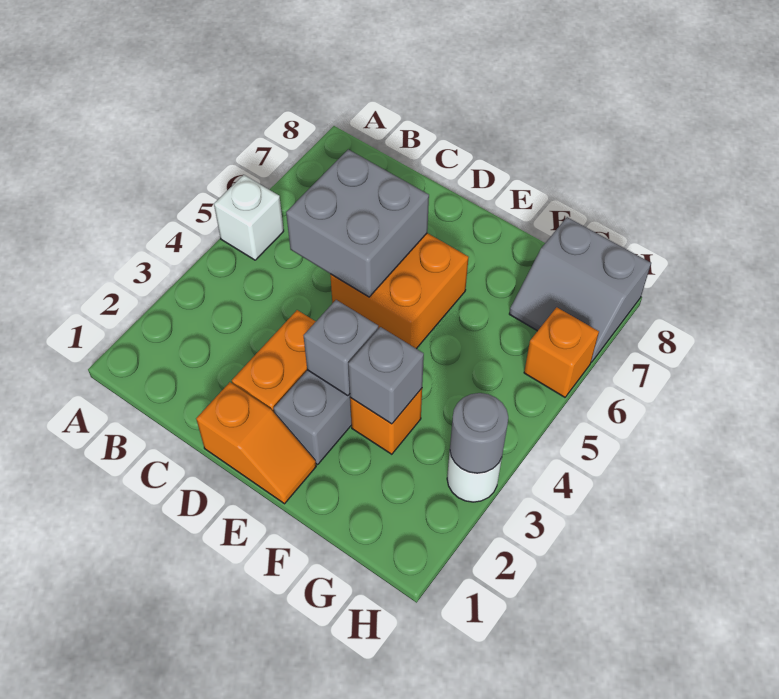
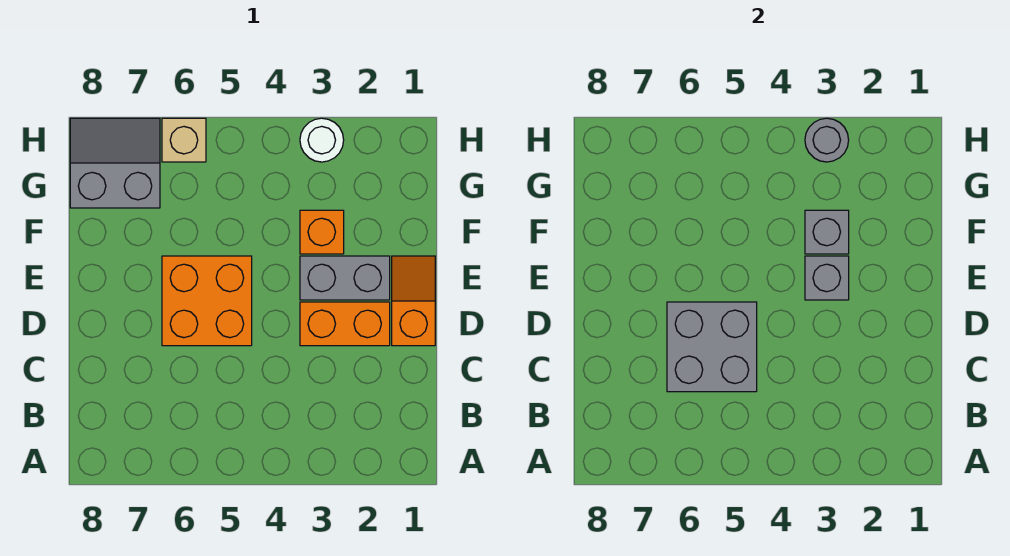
white 1x1 brick [214,175,284,260] -> none
grey 2x2 slope [509,217,651,362] -> grey 2x2 slope turned to [70,118,160,208]
orange 1x1 brick [524,307,599,397] -> tan 1x1 brick [162,118,206,162]

